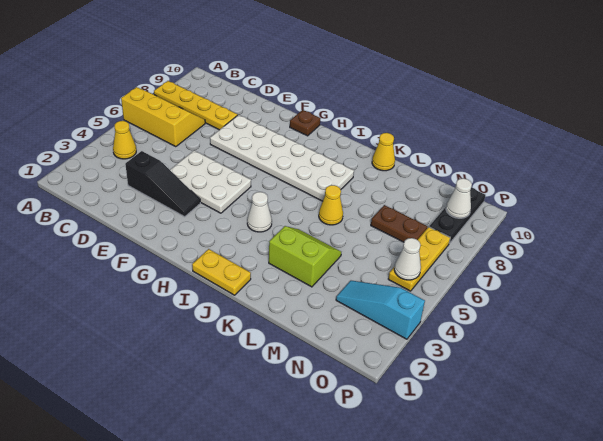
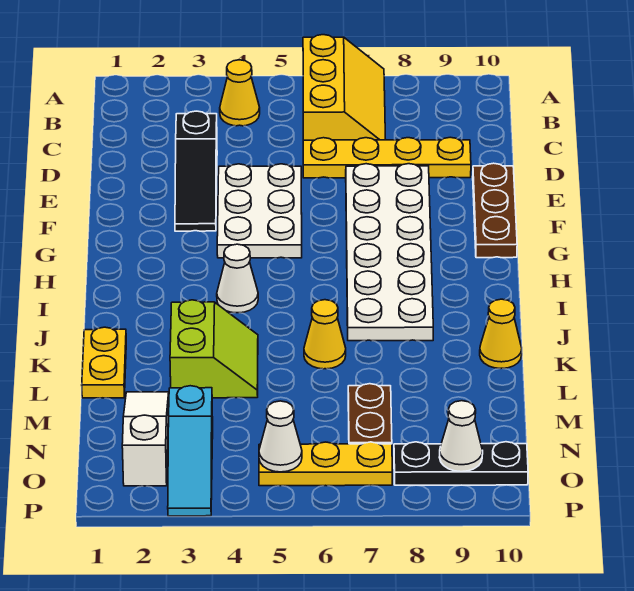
yellow 1x4 plate [154,81,237,130] -> yellow 1x4 plate turned to [303,137,471,178]
brown 1x1 plate [290,110,321,136] -> brown 1x3 plate [473,163,517,258]
yellow 1x2 plate [192,249,251,295] -> yellow 1x2 plate moved to [82,327,126,398]
none -> white 1x3 slope [122,392,169,486]
cyan 1x3 slope [336,281,425,339] -> cyan 1x3 slope turned to [168,386,213,516]

